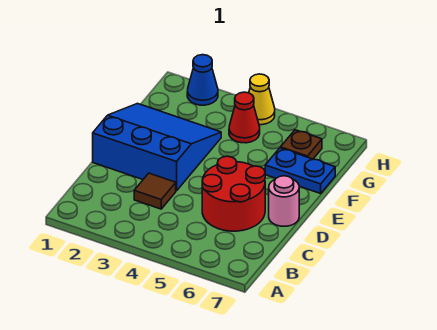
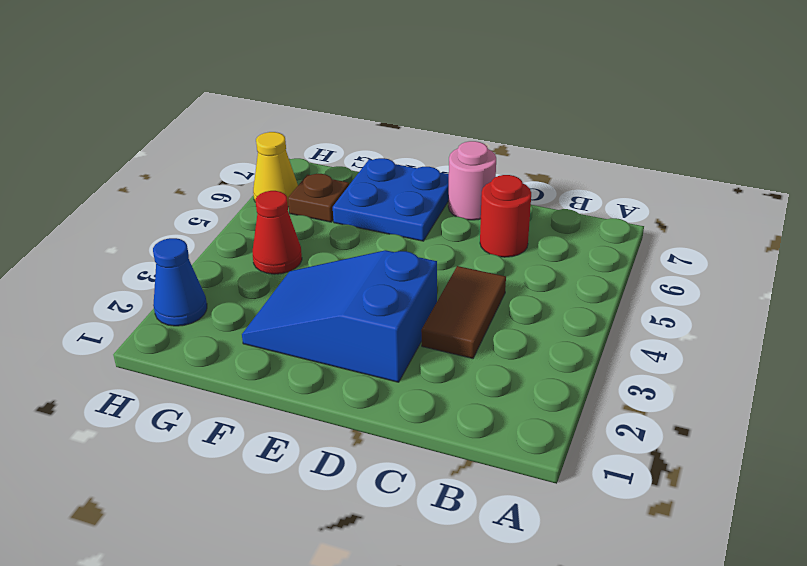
brown 1x1 tile [134,173,176,209] -> brown 1x2 tile [421,266,506,358]
red 2x2 round brick [202,156,265,231] -> red 1x1 round brick [480,175,531,257]
blue 3x3 slope [93,104,221,191] -> blue 2x3 slope [242,250,437,382]
blue 1x2 plate [265,148,335,193] -> blue 2x2 plate [333,158,449,241]
yellow 1x1 cone [249,74,275,125] -> yellow 1x1 cone moved to [253,132,298,207]

